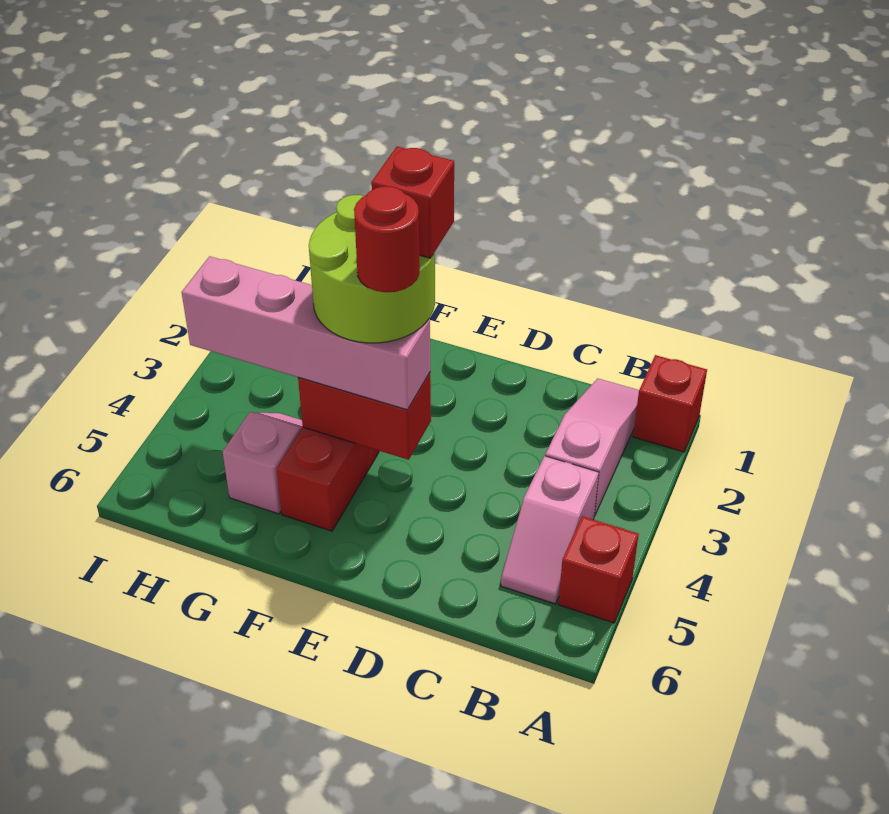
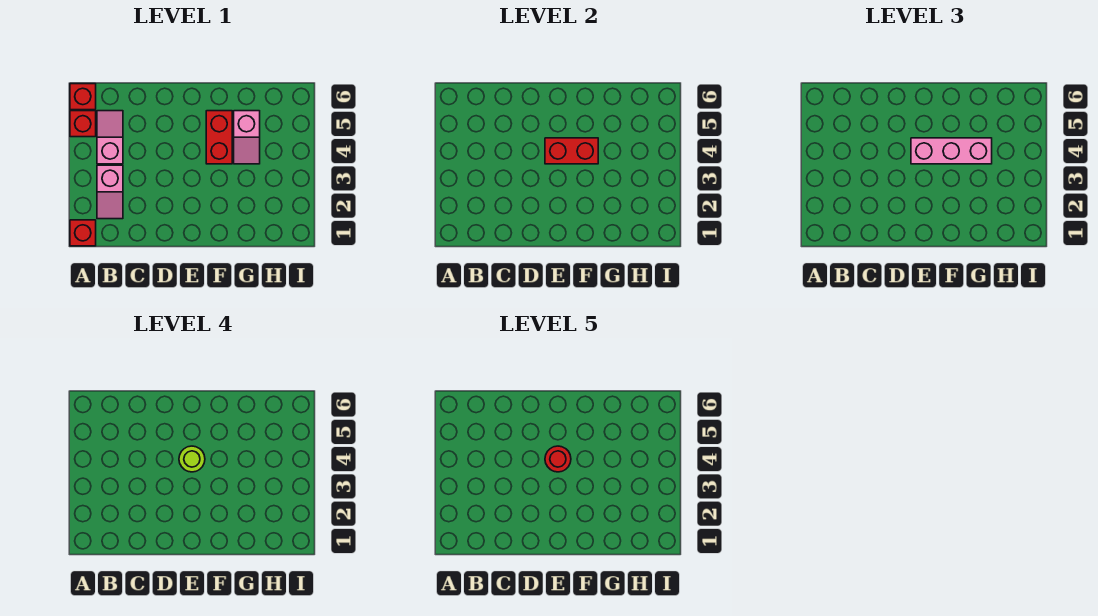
pink 1x3 slope [545,378,639,516] -> pink 1x2 slope [97,165,123,219]
lime 2x2 round brick [309,195,435,343] -> lime 1x1 round brick [179,446,205,472]
red 1x1 brick [371,146,454,258] -> red 1x1 brick moved to [70,84,96,110]
pink 1x4 brick [182,256,430,410] -> pink 1x3 brick [911,138,992,164]

